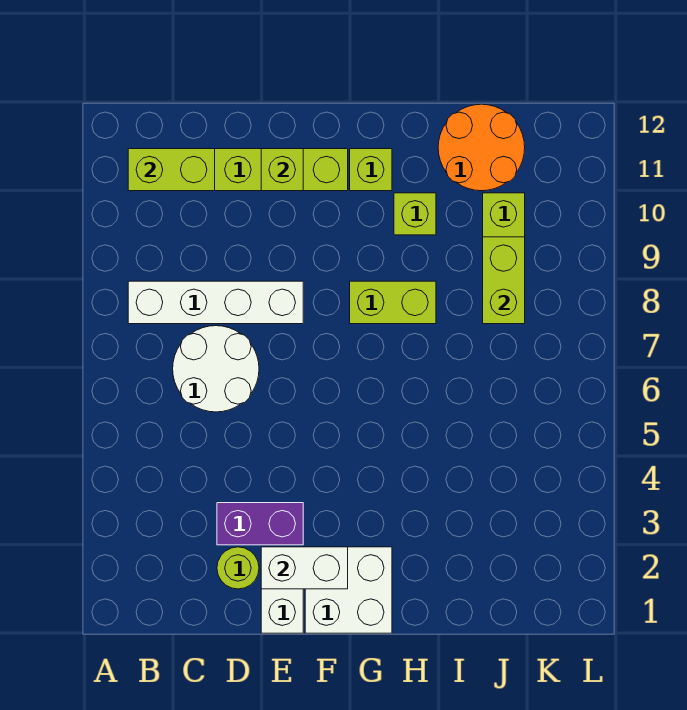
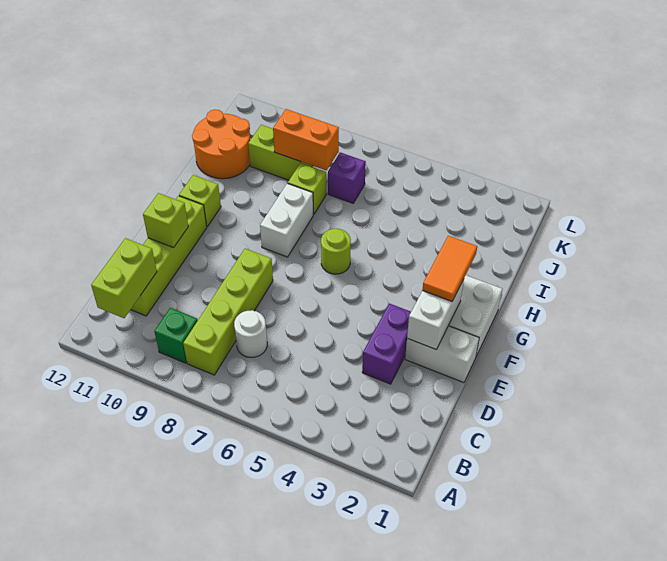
white 1x4 brick [128,281,303,324] -> lime 1x4 brick [183,249,273,375]
none -> green 1x1 brick [154,308,198,363]
white 2x2 round brick [173,326,259,412] -> white 1x1 round brick [234,310,267,357]
lime 1x1 round brick [217,547,259,589] -> lime 1x1 round brick moved to [321,229,351,274]
none -> orange 1x2 tile [422,236,477,301]
lime 1x2 brick [350,281,436,324] -> white 1x2 brick [260,183,313,257]
lime 1x1 brick [394,193,436,235] -> lime 1x1 brick moved to [288,163,326,214]
none -> purple 1x1 brick [328,152,366,203]
lime 1x2 brick [483,237,525,324] -> orange 1x2 brick [273,109,339,171]

